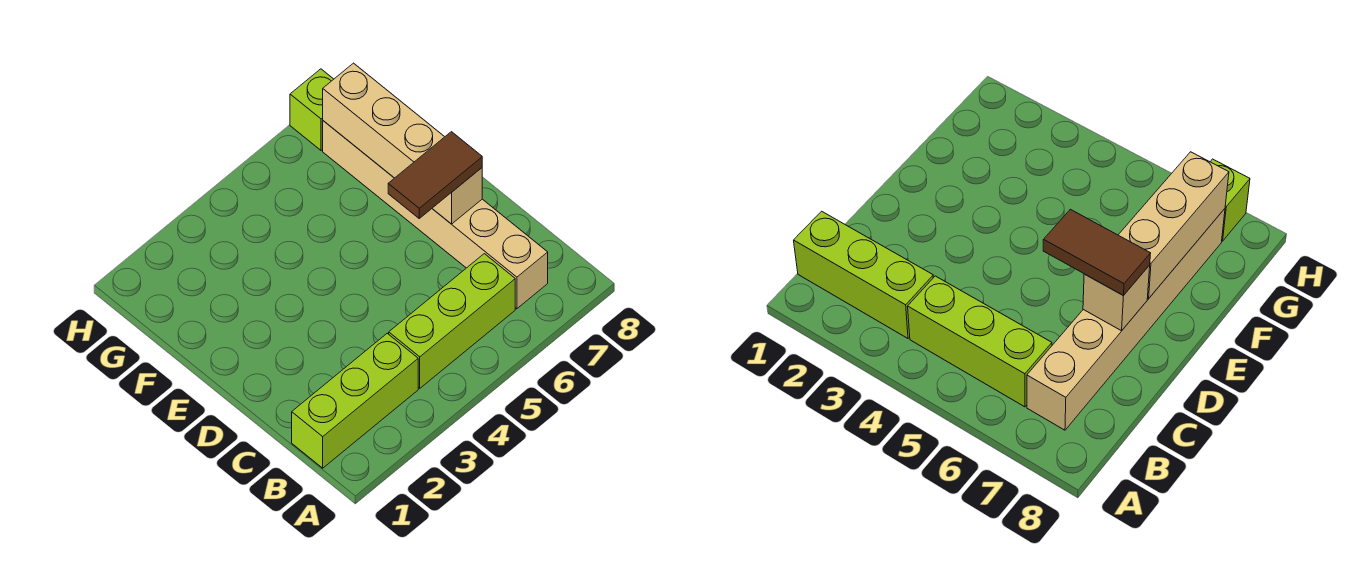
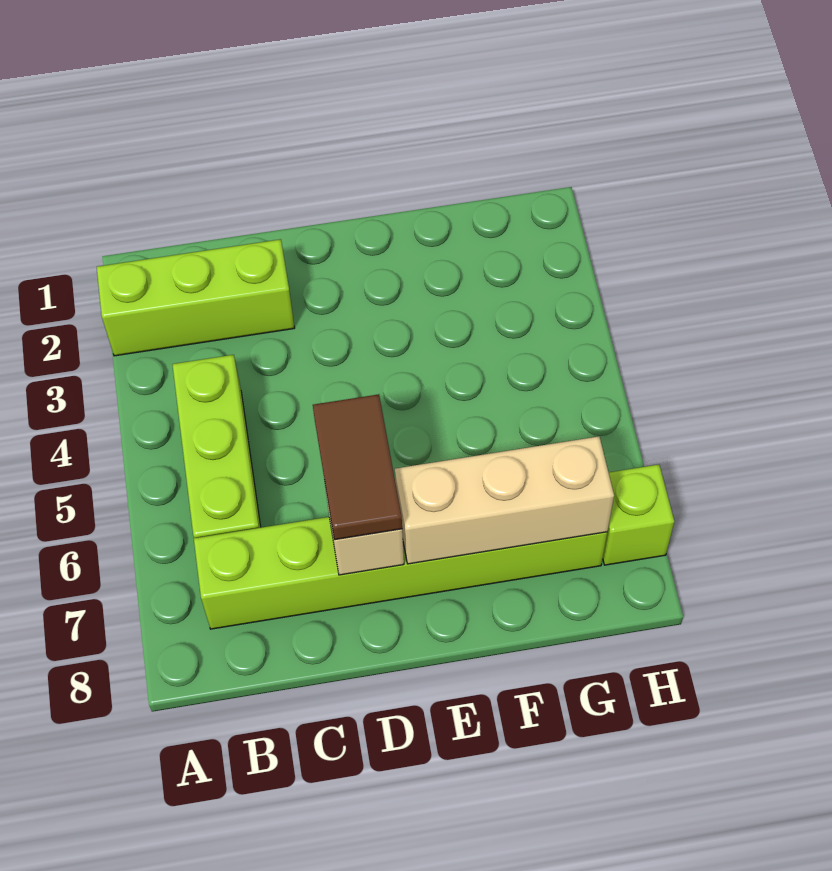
lime 1x3 brick [292,333,418,468] -> lime 1x3 brick turned to [97,239,295,356]
tan 1x6 brick [323,121,548,309] -> lime 1x6 brick [194,517,607,629]

